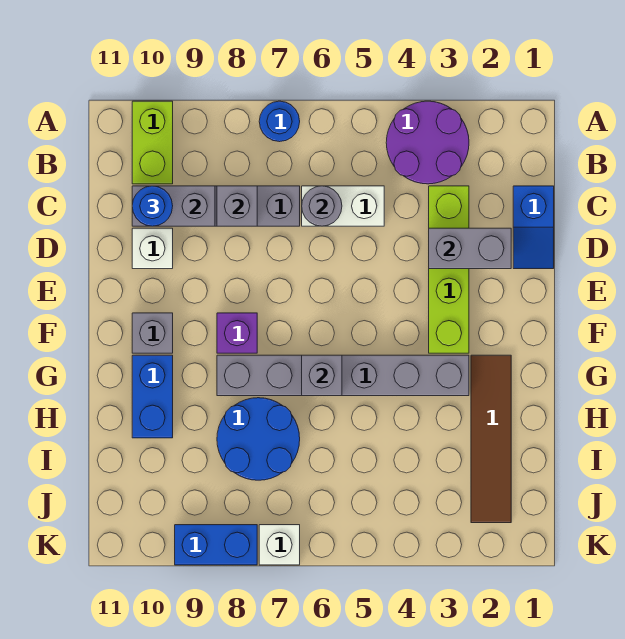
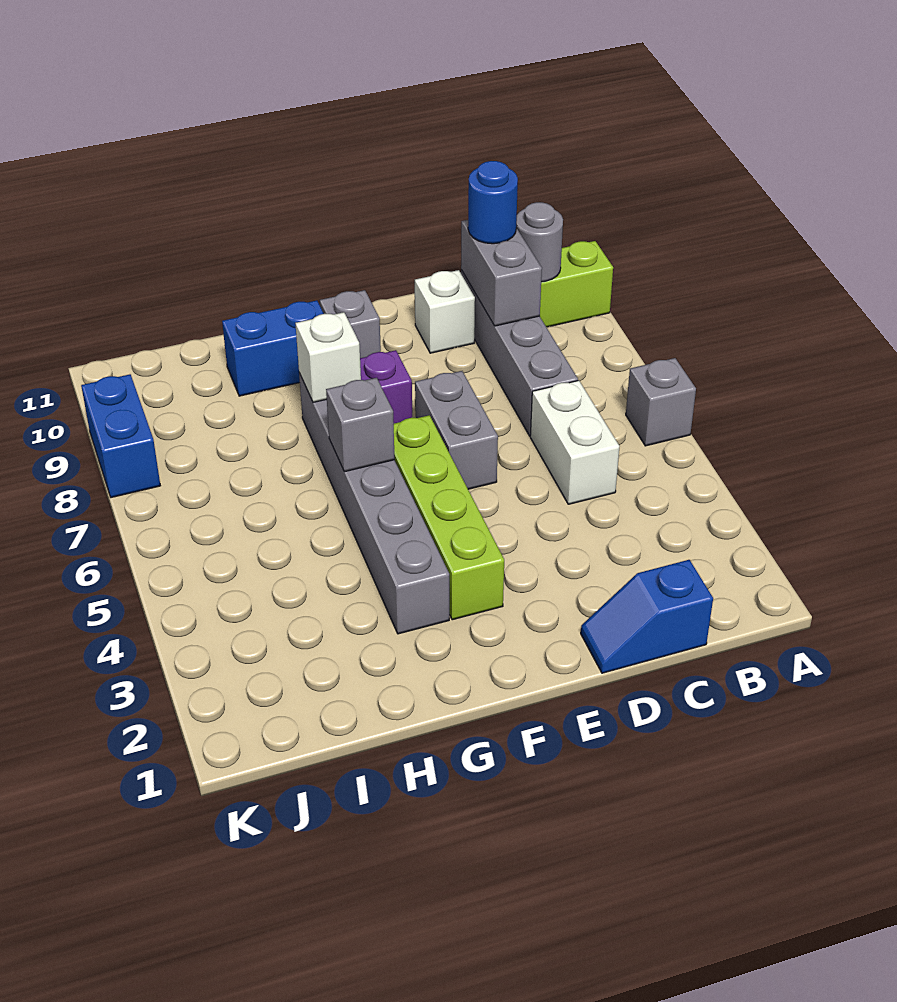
purple 2x2 round brick [386,101,469,184] -> none
blue 1x1 round brick [259,101,300,142] -> none
lime 1x4 brick [429,186,469,353] -> lime 1x4 brick turned to [394,415,504,620]
grey 1x1 round brick [302,186,342,226] -> grey 1x1 round brick moved to [516,202,563,282]
grey 1x1 brick [217,186,257,226] -> grey 1x1 brick moved to [626,358,696,446]
grey 1x2 brick [429,228,511,269] -> grey 1x2 brick moved to [415,371,498,489]
brown 1x4 tile [471,355,511,523] -> none
blue 2x2 round brick [217,398,300,480] -> none
white 1x1 brick [259,525,300,565] -> white 1x1 brick moved to [295,312,361,402]

